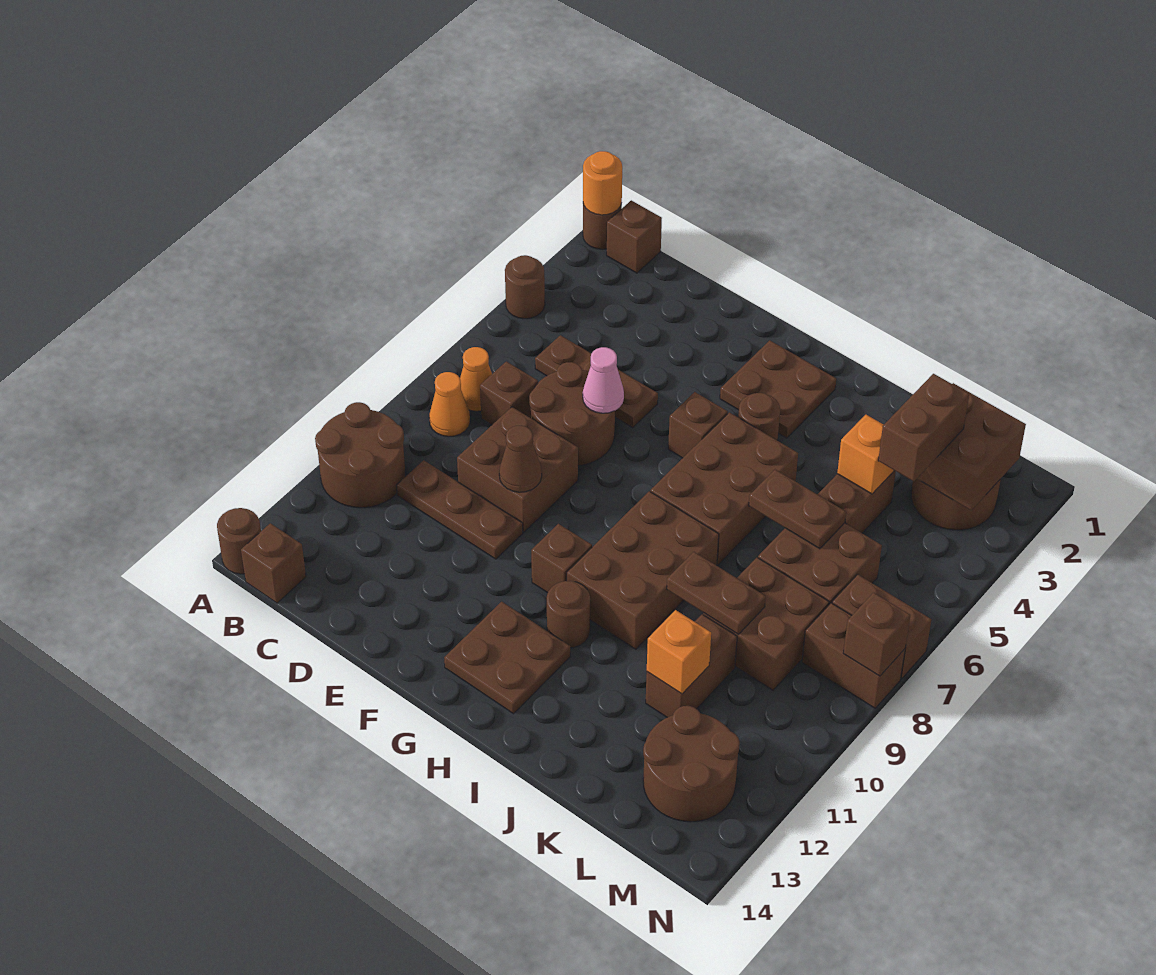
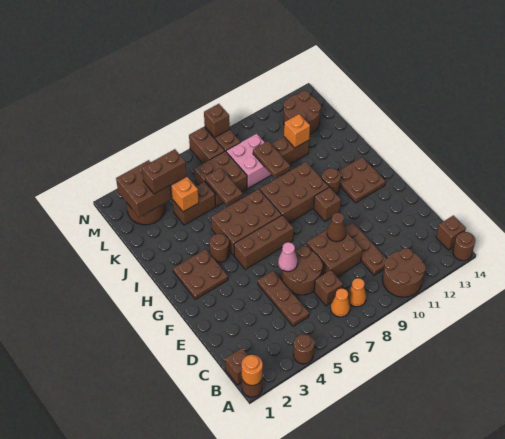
brown 1x1 brick [668,392,728,458] -> brown 1x3 brick [234,215,293,269]
brown 2x2 brick [703,558,829,690] -> pink 2x2 brick [226,134,271,188]

